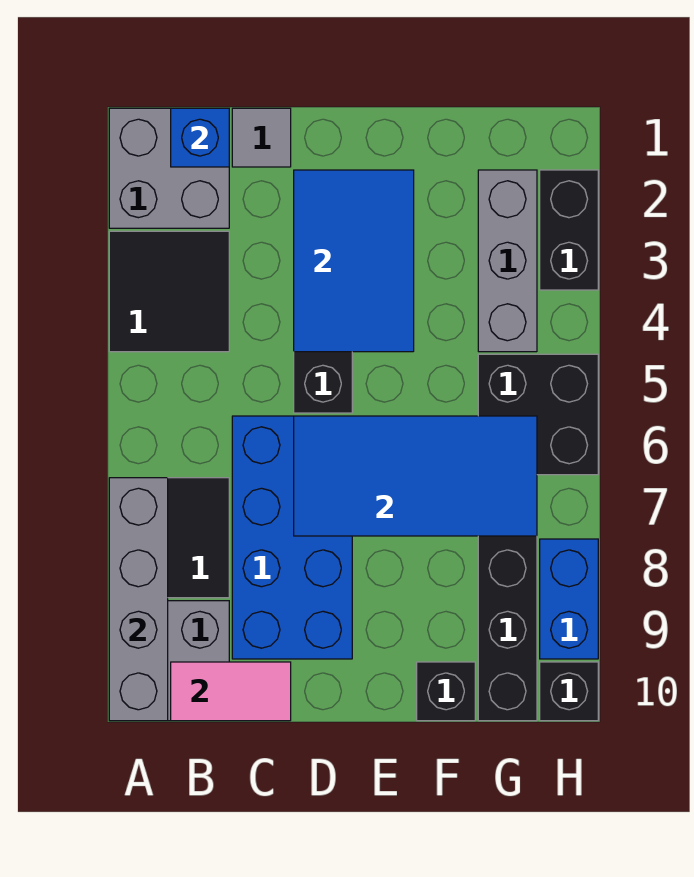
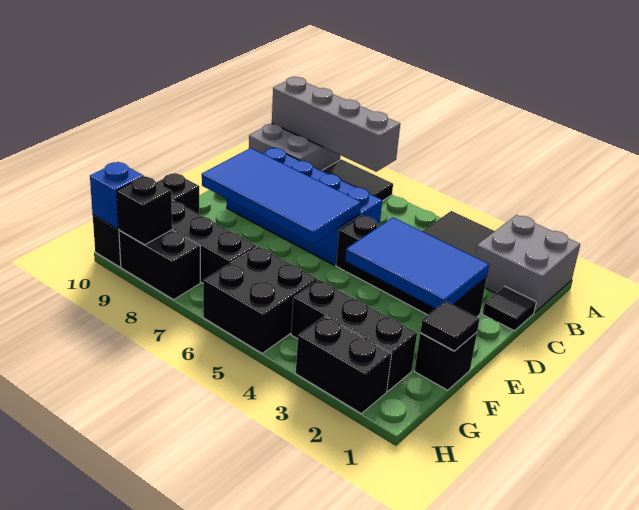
blue 1x1 brick [171,108,229,167] -> blue 1x1 brick moved to [90,162,144,229]
pink 1x2 tile [171,662,291,721] -> none
grey 1x1 tile [232,108,291,167] -> black 1x1 tile [483,286,536,331]
blue 2x4 tile [294,416,537,536] -> blue 2x4 tile turned to [202,148,361,244]
none -> black 1x1 brick [414,332,477,390]
none -> black 1x1 tile [420,301,480,351]
grey 1x3 brick [478,170,537,352] -> black 1x3 brick [291,280,417,391]
blue 1x2 brick [540,539,598,659] -> black 1x2 brick [119,230,200,300]
none -> black 1x1 brick [117,176,172,245]

